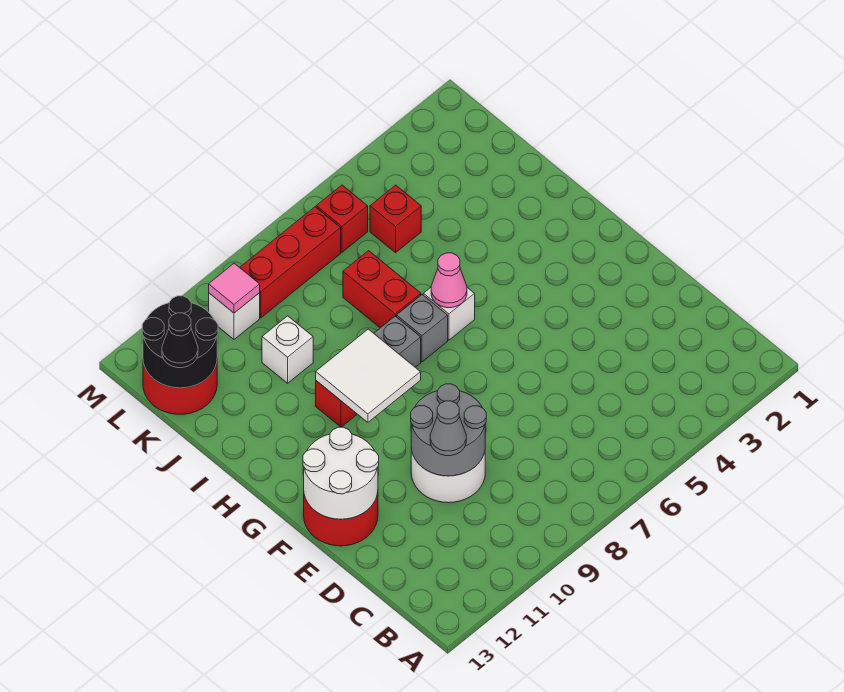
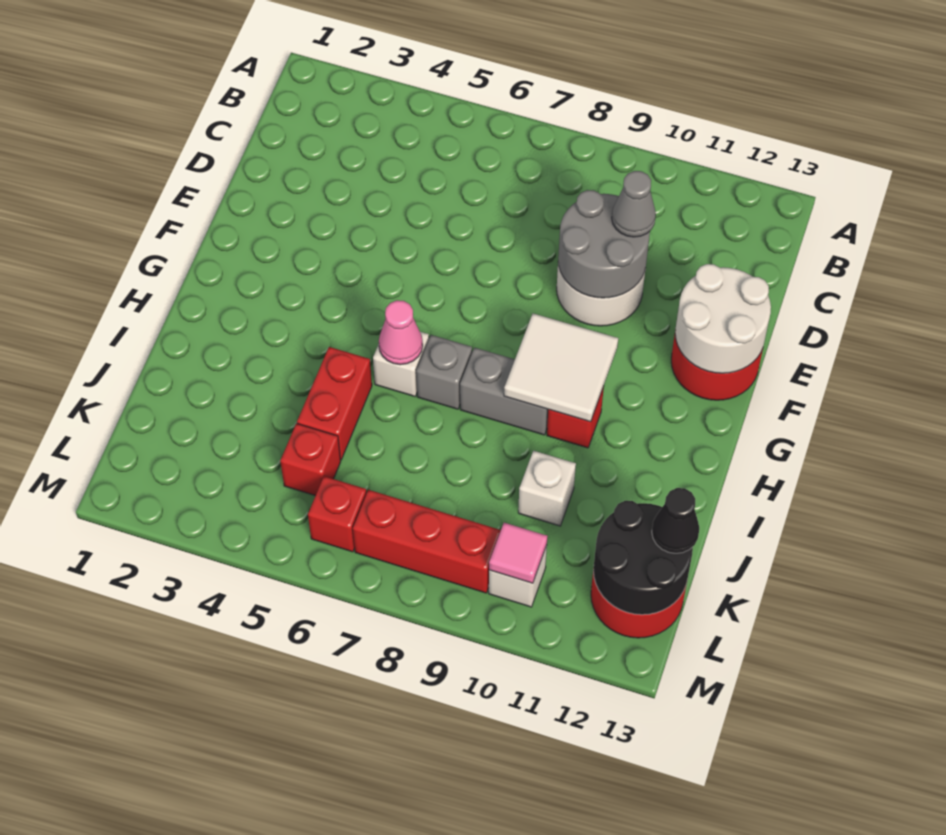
red 1x2 brick [343,251,421,328] -> red 1x2 brick moved to [297,347,372,459]

